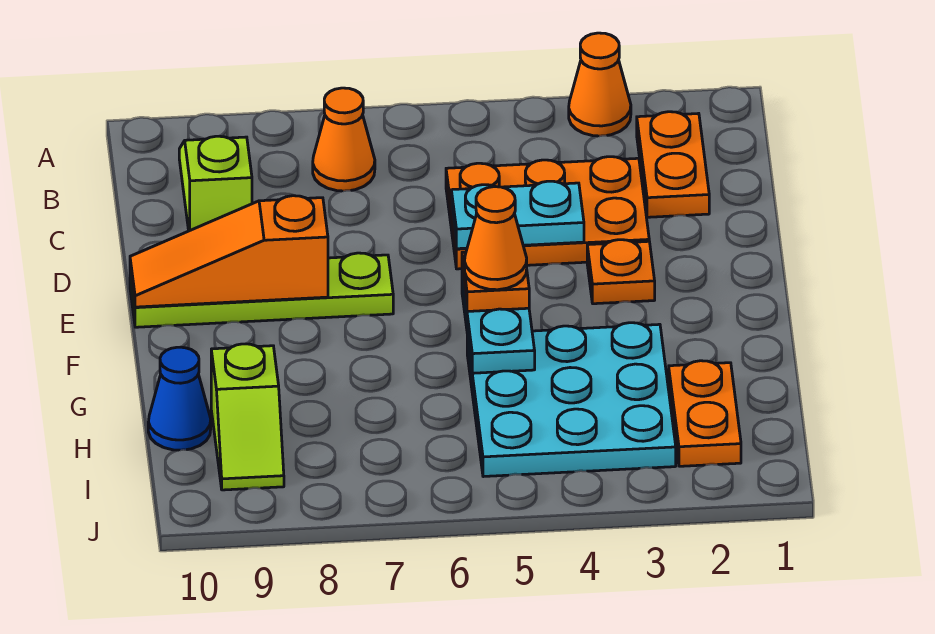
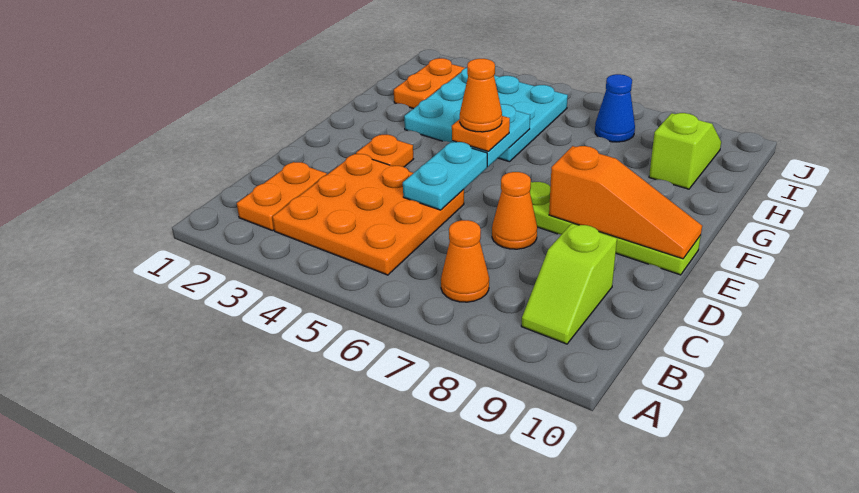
orange 1x1 cone [569,33,631,136] -> orange 1x1 cone moved to [492,172,537,249]
orange 2x3 plate [446,157,649,269] -> orange 3x3 plate [272,154,464,275]
cyan 1x2 plate [451,181,584,249] -> cyan 1x2 plate turned to [403,142,487,210]
blue 1x1 cone [148,347,211,450] -> blue 1x1 cone moved to [595,74,635,142]

